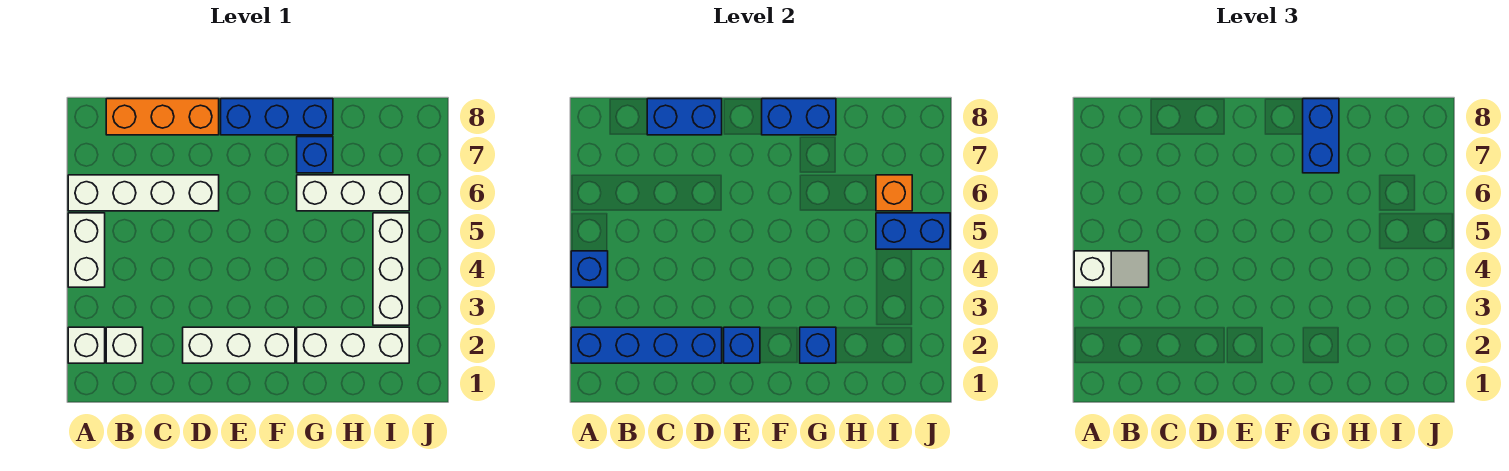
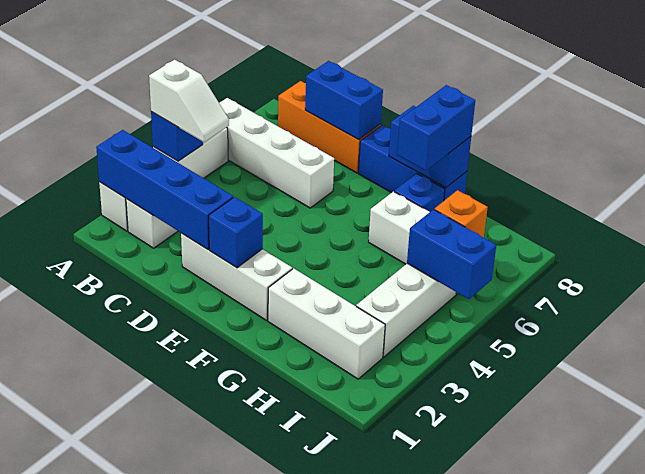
blue 1x1 brick [800,327,836,363] -> none

